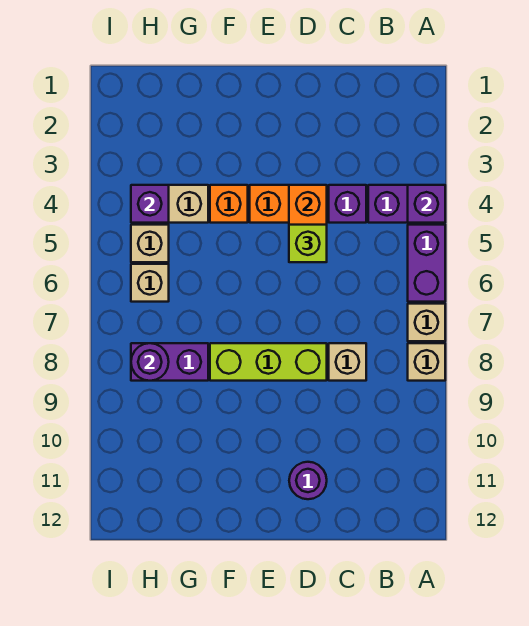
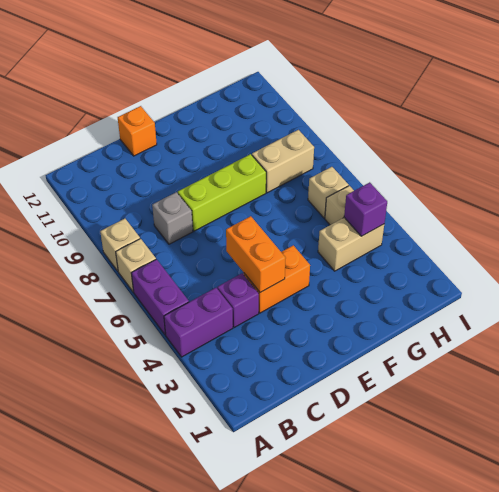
purple 1x1 brick [408,185,445,223] -> none
tan 1x1 brick [329,343,366,381] -> grey 1x1 brick [152,192,193,244]
lime 1x1 brick [289,225,327,262] -> none
purple 1x1 round brick [289,462,327,499] -> none
orange 1x1 brick [210,185,248,223] -> orange 1x1 brick moved to [118,106,157,156]
purple 1x2 brick [131,343,208,381] -> tan 1x2 brick [252,130,314,193]
purple 1x1 round brick [131,343,169,381] -> none

